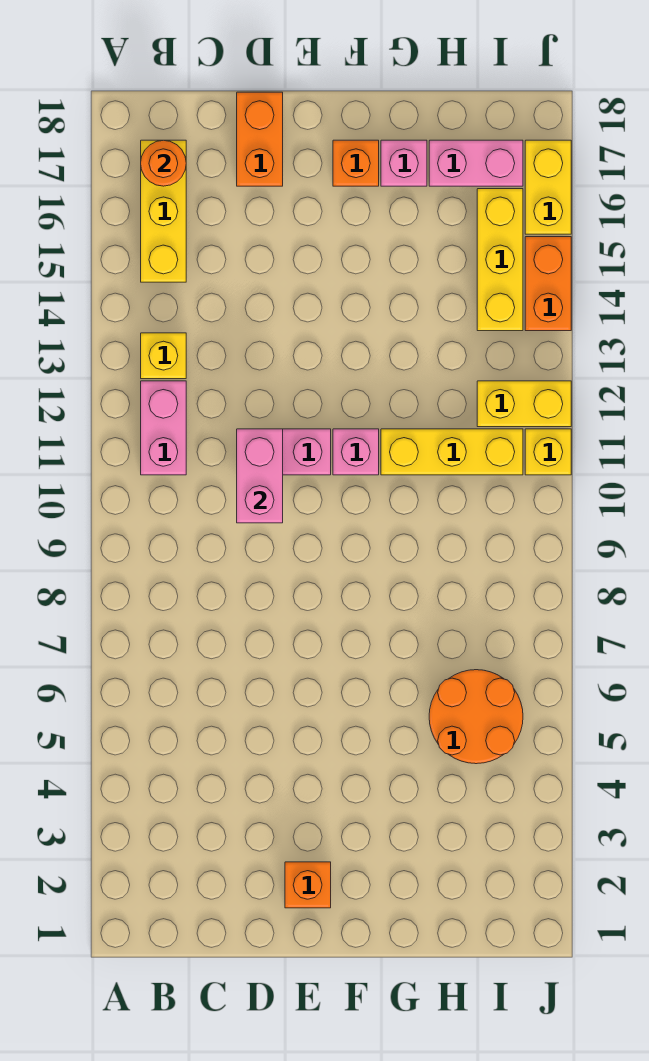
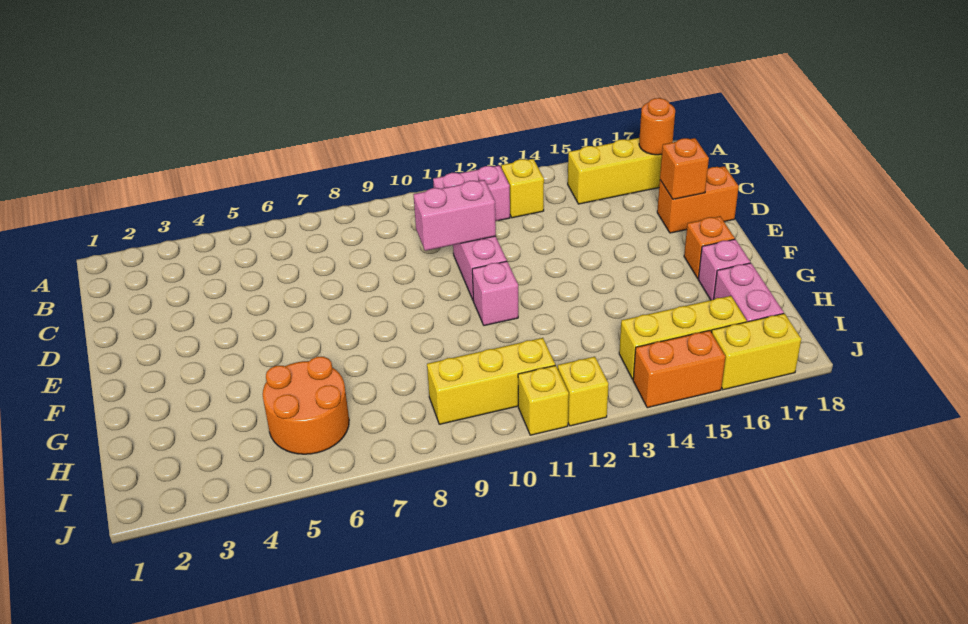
orange 1x1 brick [285,862,331,908] -> orange 1x1 brick moved to [660,138,709,199]
yellow 1x3 brick [381,429,523,475] -> yellow 1x3 brick turned to [427,338,555,424]
yellow 1x2 brick [477,381,571,427] -> yellow 1x1 brick [558,357,608,426]

